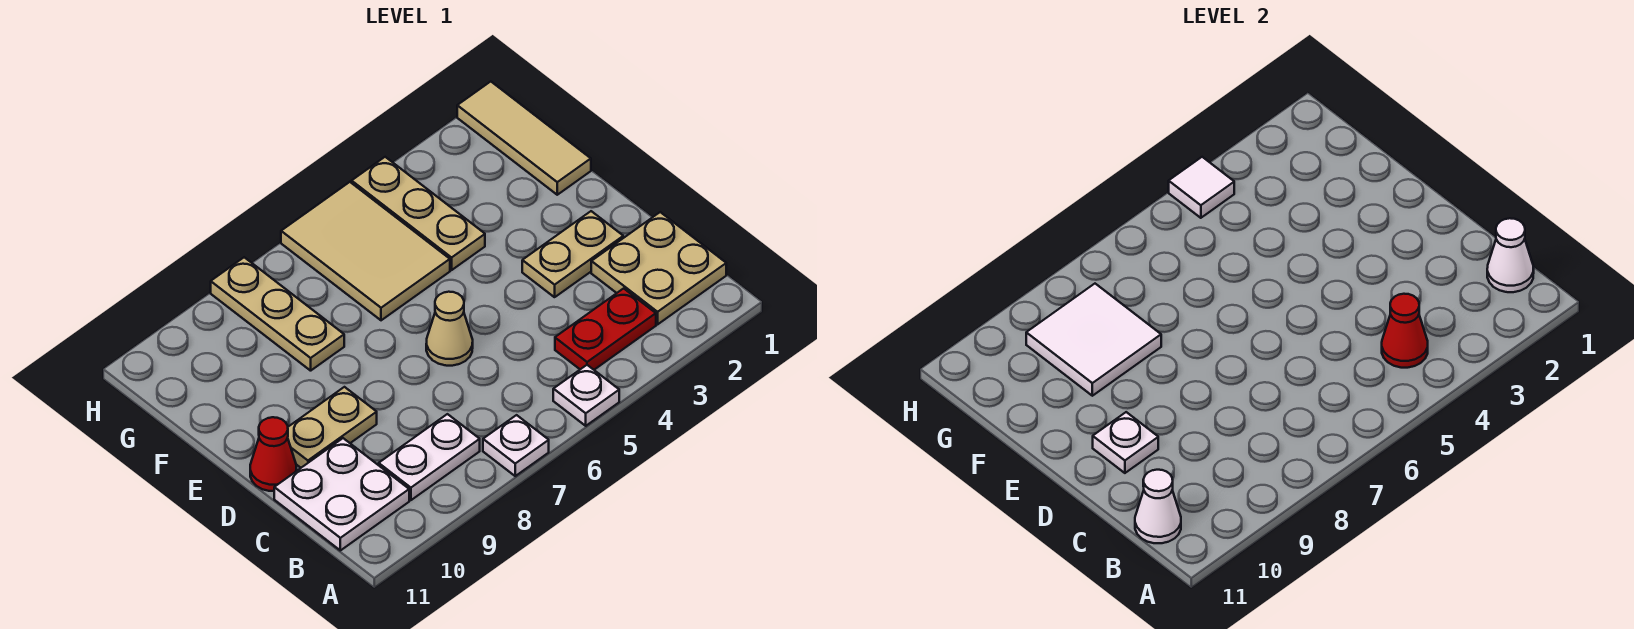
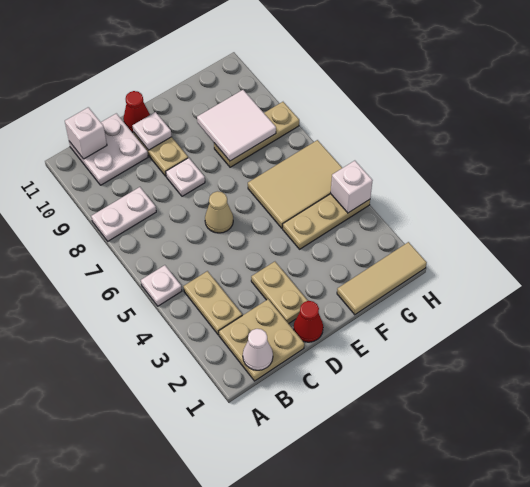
white 1x1 plate [483,415,549,476] -> white 1x1 plate moved to [166,158,205,196]
red 1x2 plate [555,288,656,370] -> tan 1x2 plate [183,271,242,335]
red 1x1 cone [1382,294,1428,368] -> red 1x1 cone moved to [294,301,323,342]
white 1x2 plate [379,414,480,500] -> white 1x2 plate turned to [91,187,156,241]
white 1x1 cone [1135,470,1181,543] -> white 1x1 brick [65,107,107,159]
white 1x1 tile [1169,157,1234,218] -> white 1x1 brick [331,161,373,213]

